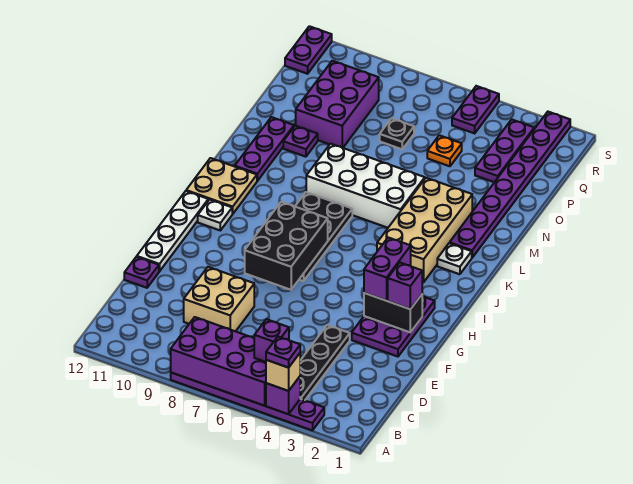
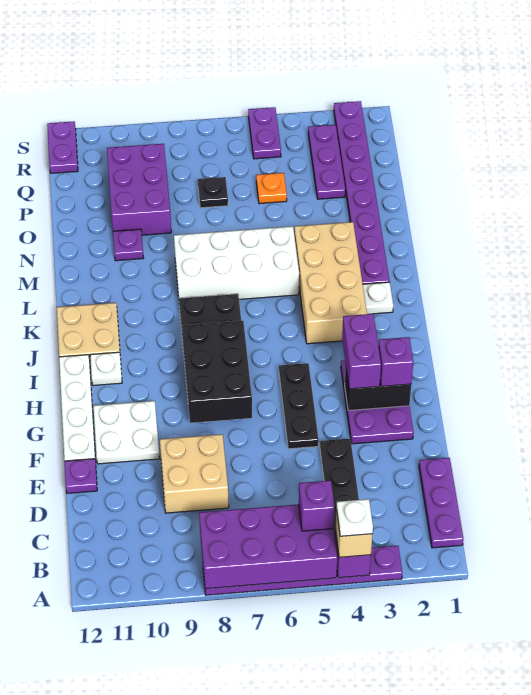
purple 1x1 plate [266,337,300,368] -> white 1x1 plate [337,499,373,536]
none -> black 1x3 plate [279,363,319,449]
none -> white 2x2 plate [93,401,160,464]
purple 1x3 plate [235,117,294,181] -> purple 1x3 plate moved to [419,458,464,548]

